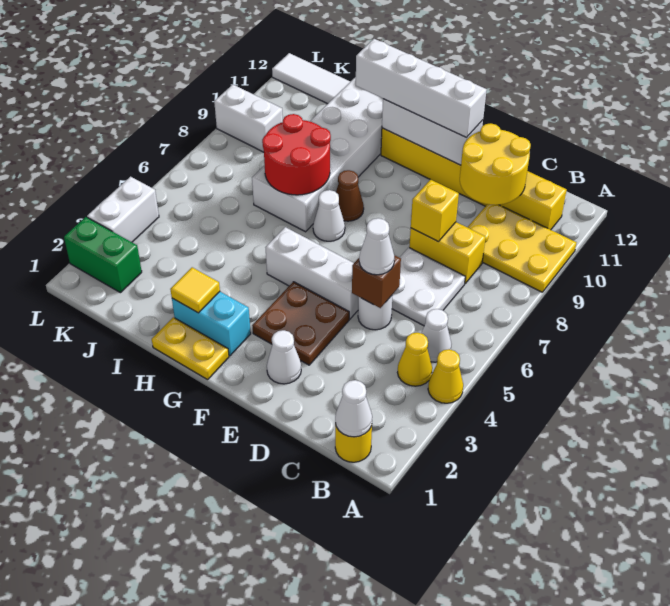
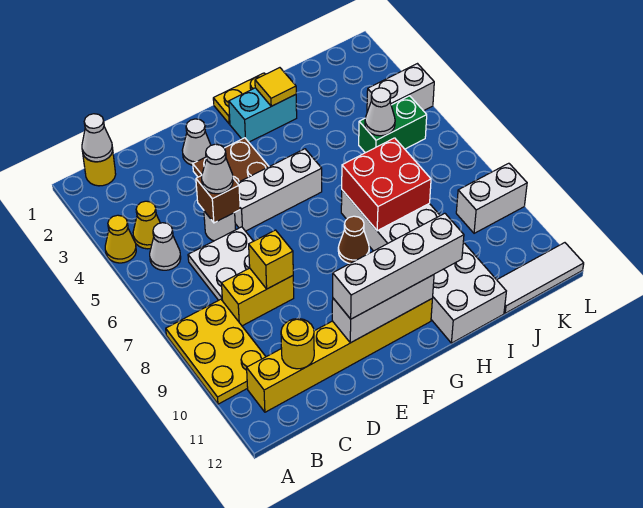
yellow 2x3 plate [468,204,577,292] -> yellow 2x3 plate turned to [166,299,266,404]
yellow 2x2 round brick [460,123,531,205] -> yellow 1x1 round brick [281,319,314,369]
white 1x1 cone [313,190,345,241] -> white 1x1 cone moved to [365,88,395,136]
red 2x2 round brick [262,114,331,195] -> red 2x2 brick [342,138,431,231]
green 1x2 brick [64,217,142,293] -> green 1x2 brick moved to [359,96,427,153]
white 1x2 brick [87,177,159,242] -> white 1x2 brick turned to [367,64,434,112]

